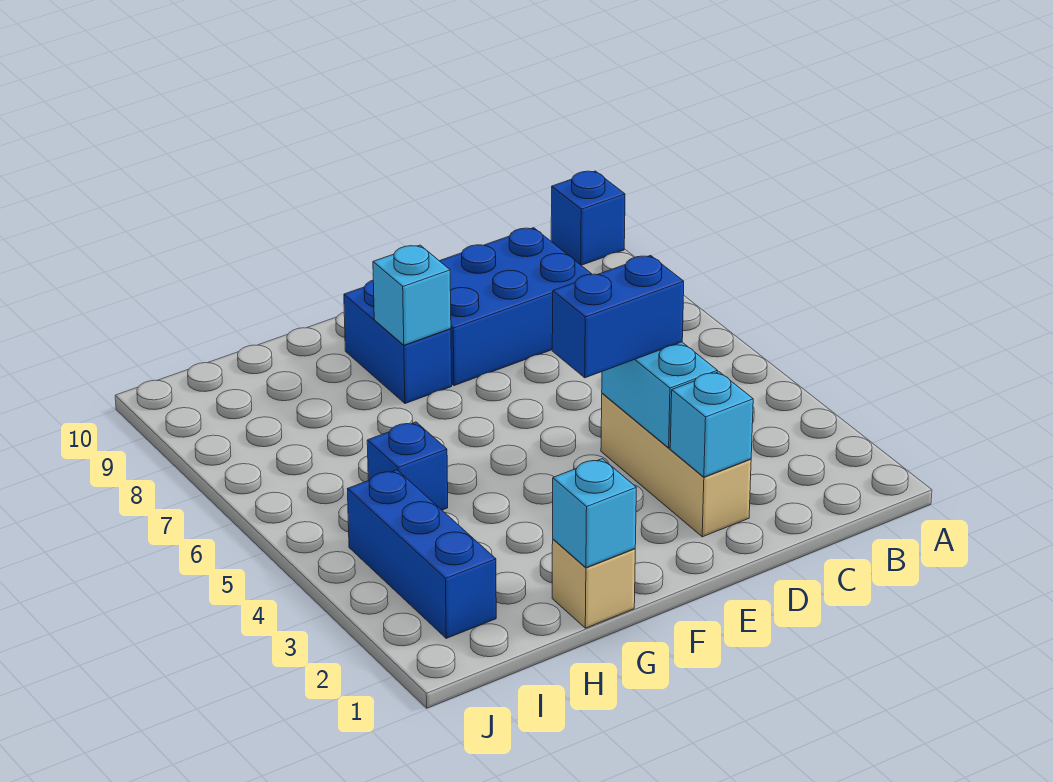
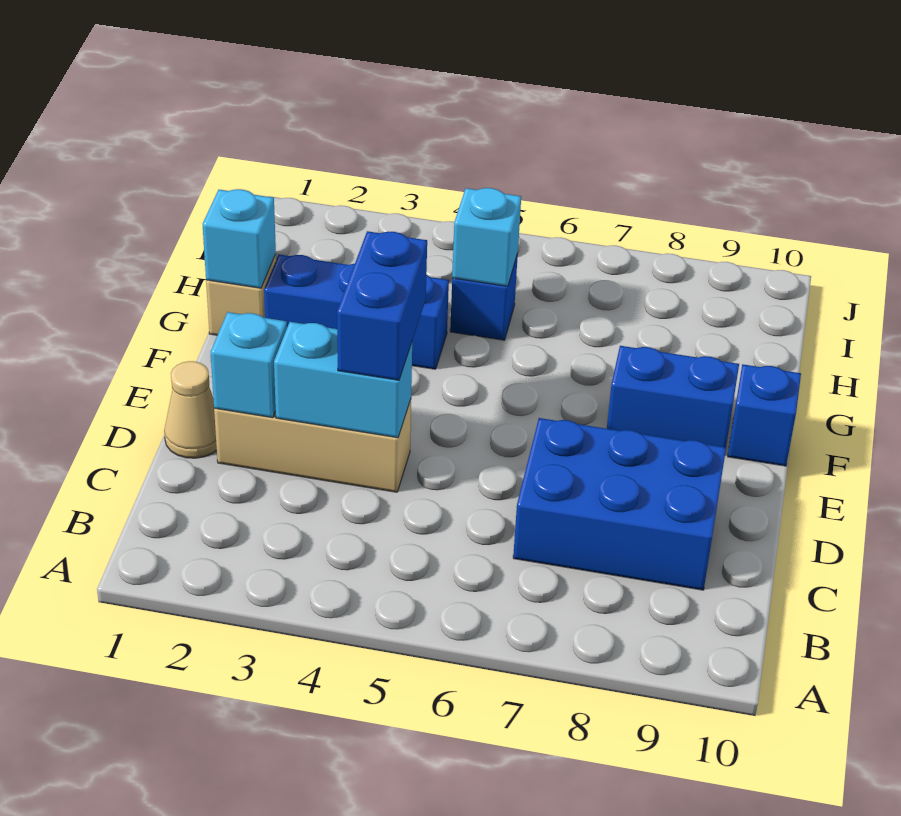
blue 1x1 brick [551,171,625,265] -> blue 1x1 brick moved to [728,364,801,466]
blue 2x3 brick [440,228,591,386] -> blue 2x3 brick turned to [513,418,726,590]
none -> tan 1x1 cone [164,361,217,458]
cyan 1x1 brick [373,245,451,345] -> cyan 1x1 brick moved to [452,188,521,286]
blue 1x3 brick [348,470,496,638] -> blue 1x3 brick moved to [264,254,449,369]

